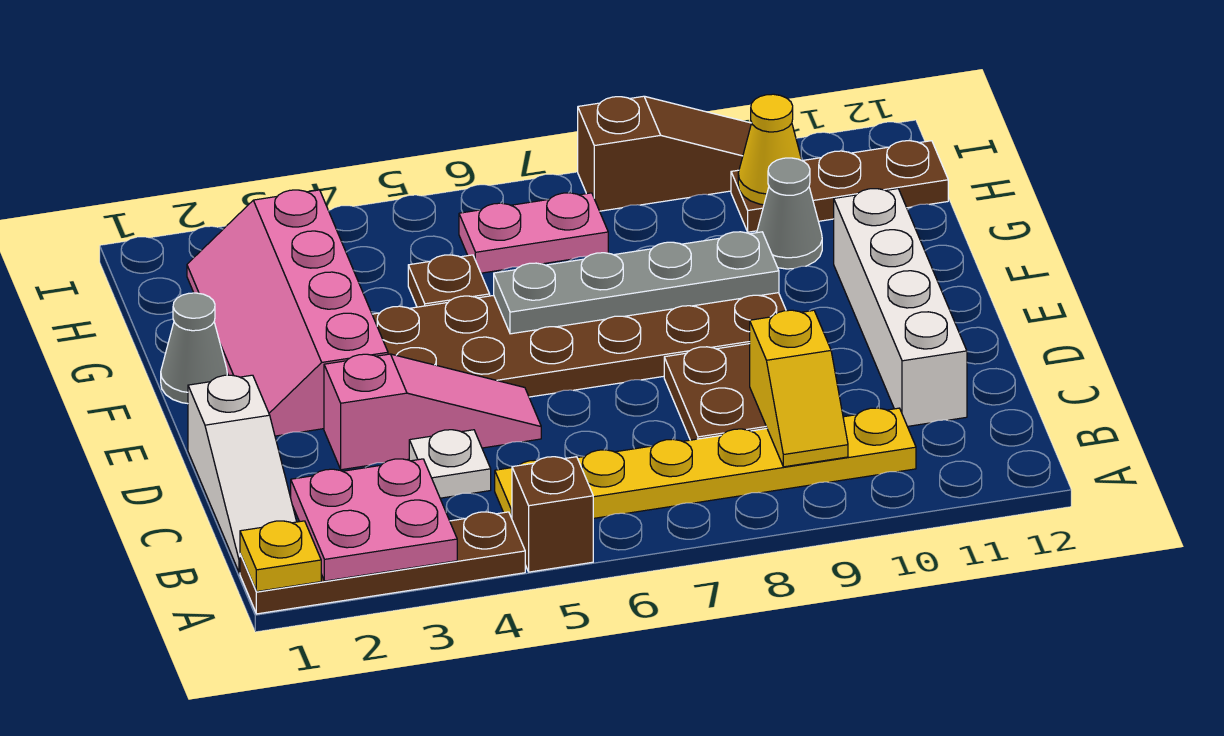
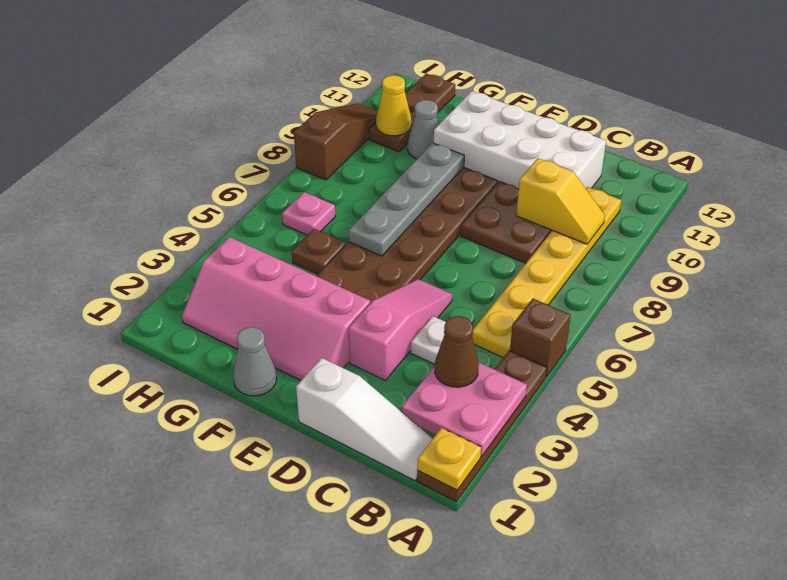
none -> brown 1x1 cone [435,316,479,387]
white 1x4 brick [834,189,967,426] -> white 2x4 brick [434,91,606,189]
pink 1x2 plate [459,193,608,273] -> pink 1x1 plate [282,192,335,235]

